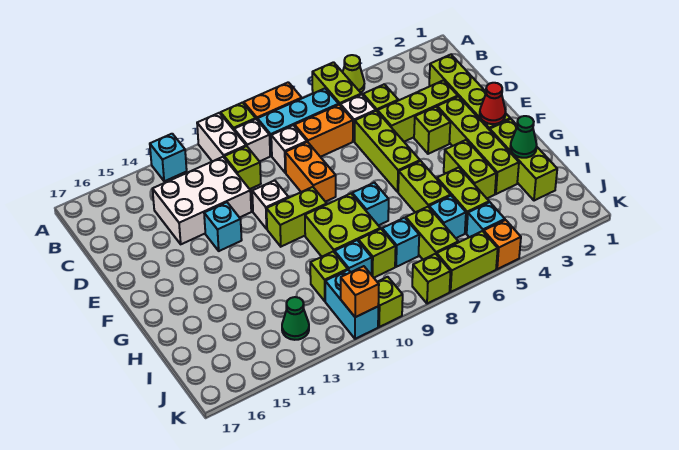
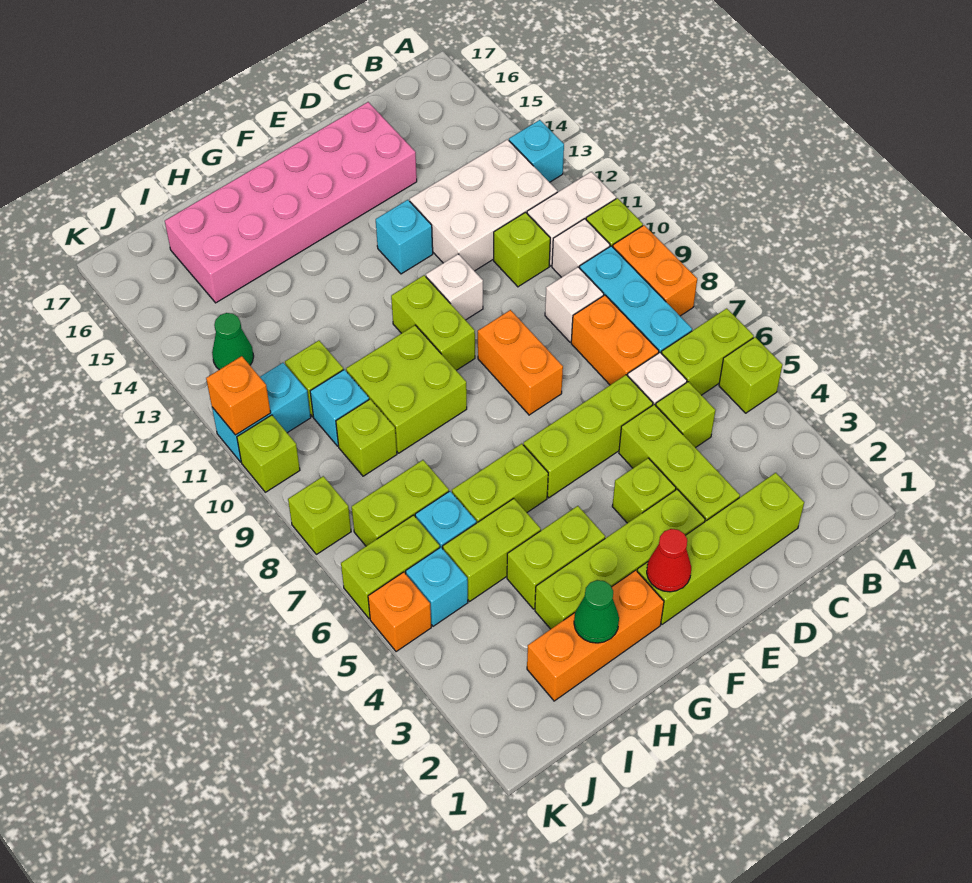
lime 1x1 cone [343,55,364,93] -> lime 1x1 brick [719,337,782,413]
white 2x3 brick [153,157,251,244] -> white 2x3 brick turned to [410,139,557,271]
orange 1x2 brick [285,142,336,202] -> orange 1x2 brick turned to [478,310,563,415]
none -> pink 2x6 brick [165,102,417,303]
lime 1x3 brick [490,119,557,201] -> orange 1x3 brick [527,570,664,701]
cyan 1x1 brick [352,183,389,225] -> none
cyan 1x1 brick [382,218,419,267] -> none
lime 1x2 brick [437,231,498,292] -> lime 1x2 brick turned to [341,515,440,619]

